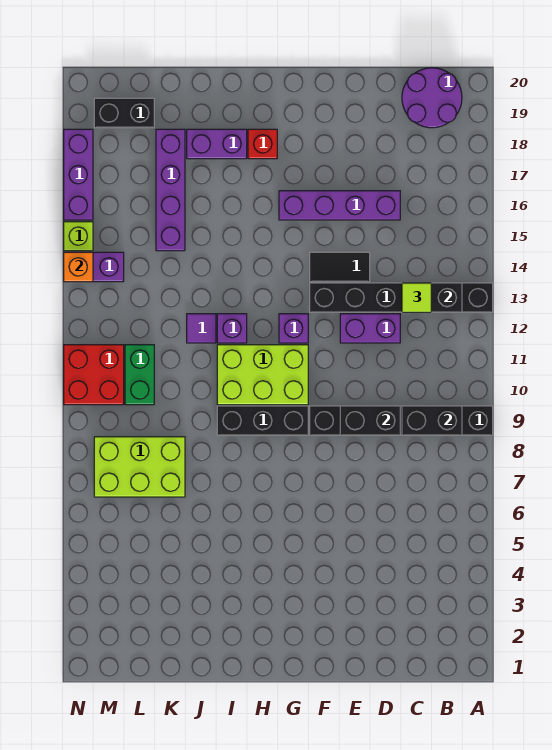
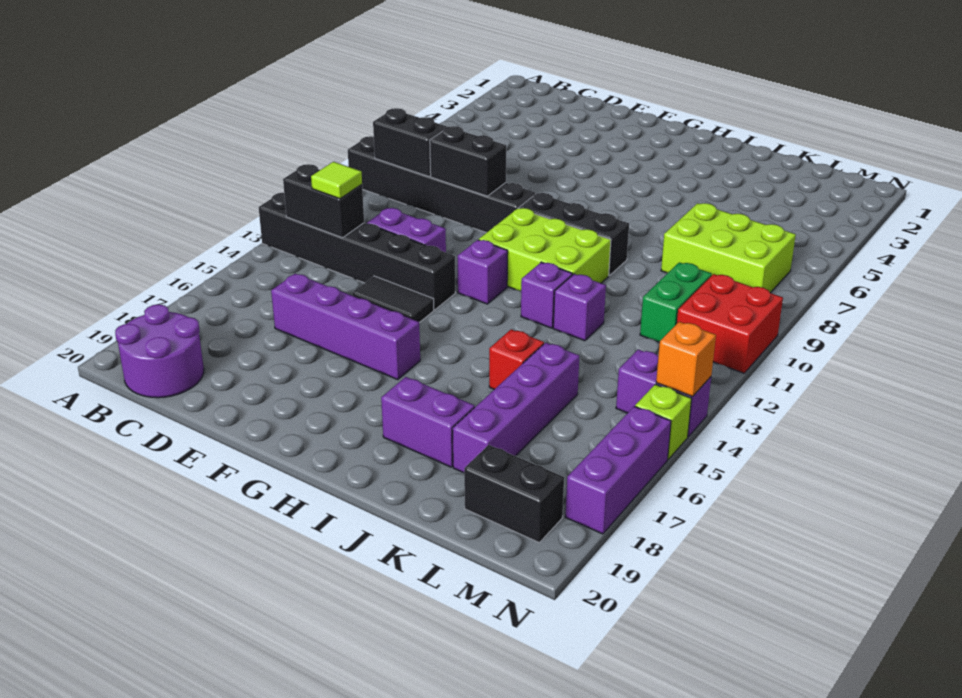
red 1x1 brick [248,129,277,159] -> red 1x1 brick moved to [489,329,544,389]
purple 1x1 tile [187,314,216,343] -> purple 1x1 brick [553,274,606,341]

